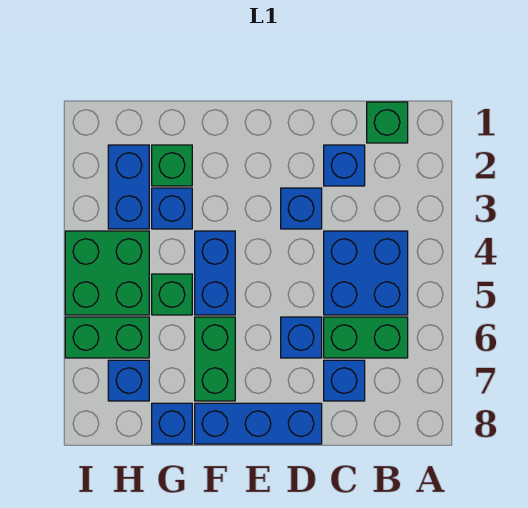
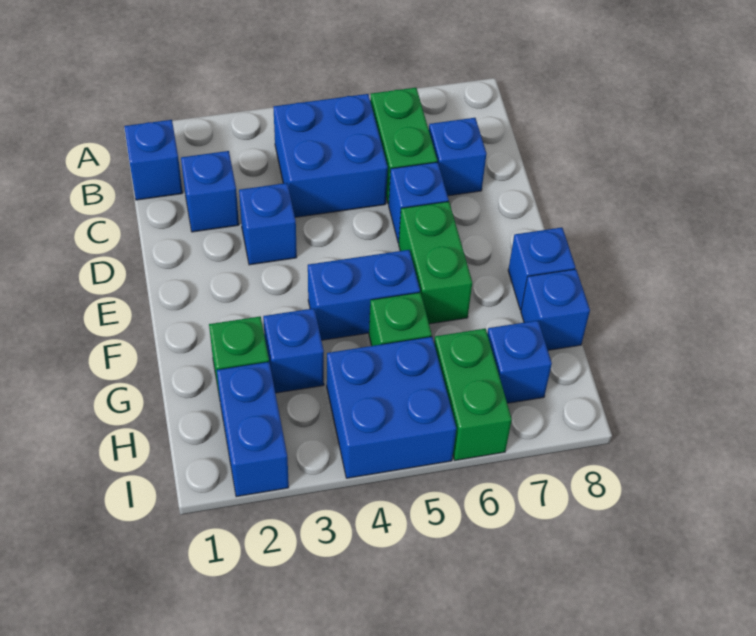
green 1x1 brick [367,102,408,143] -> blue 1x1 brick [124,120,183,200]
blue 1x3 brick [195,403,322,444] -> blue 1x1 brick [508,228,576,310]
green 1x2 brick [195,317,235,401] -> green 1x2 brick turned to [399,201,472,324]
blue 1x2 brick [108,145,149,229] -> blue 1x2 brick turned to [217,362,289,497]
green 2x2 brick [65,231,149,315] -> blue 2x2 brick [327,337,456,478]

